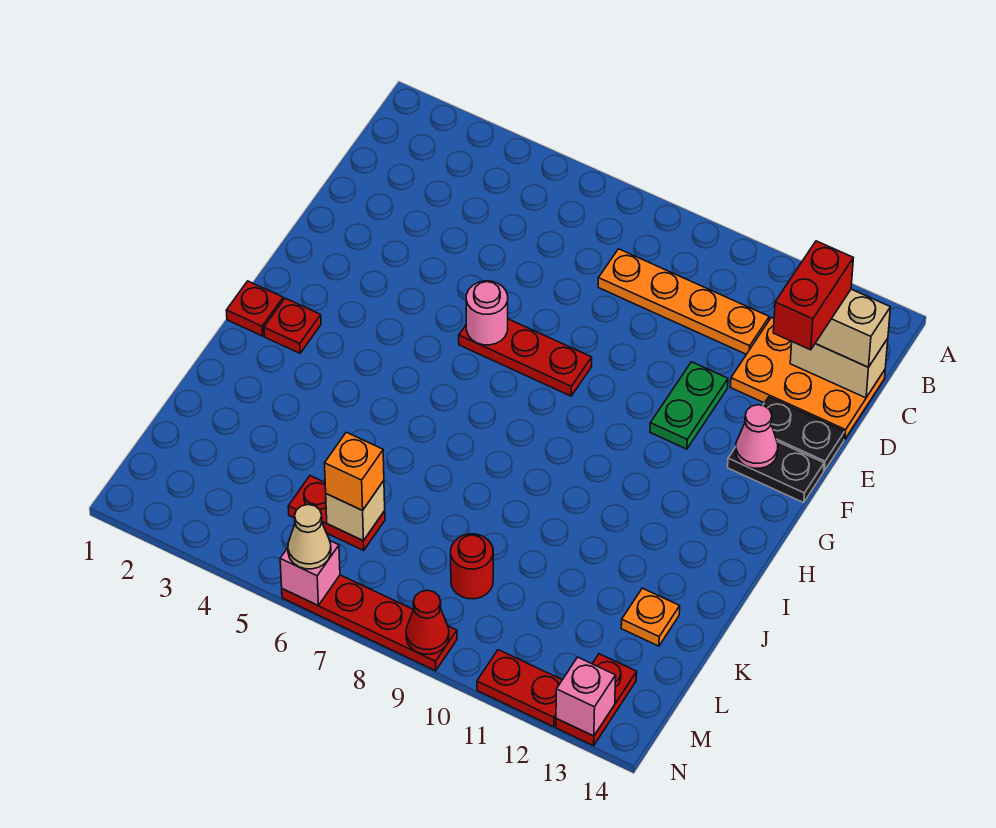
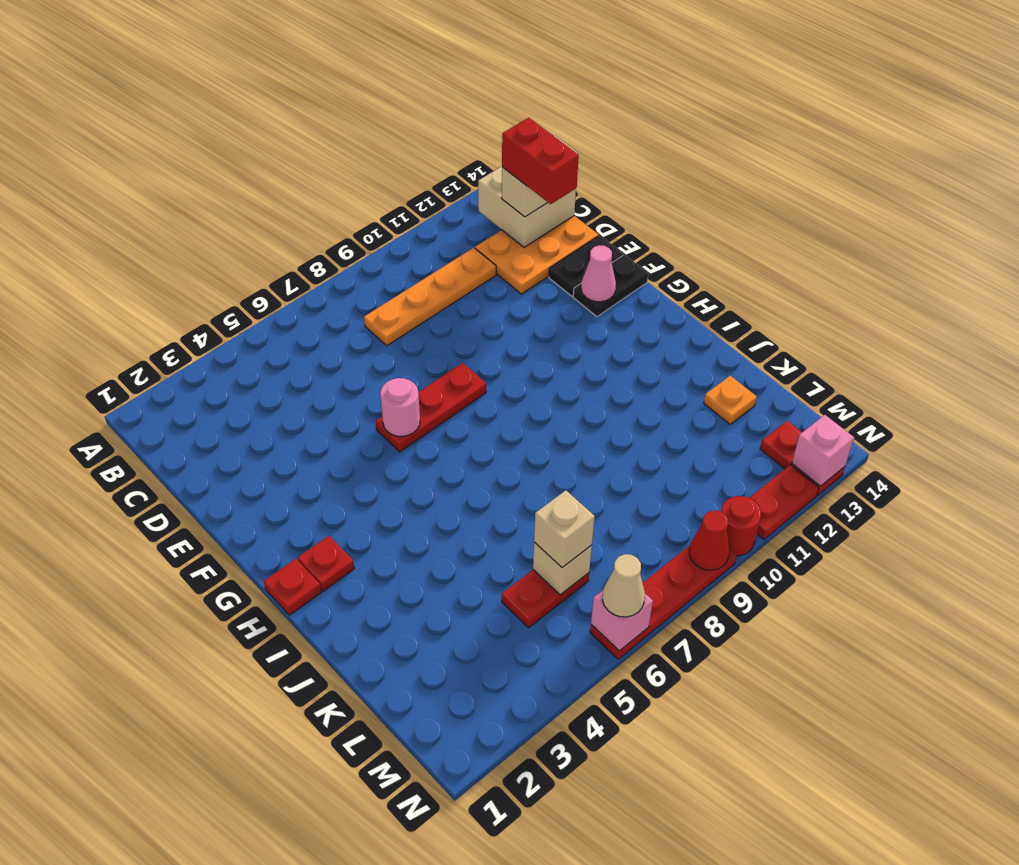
tan 1x2 brick [790,338,888,398] -> tan 2x2 brick [478,166,576,247]
green 1x2 plate [650,362,728,449] -> none
orange 1x1 brick [325,432,384,510] -> tan 1x1 brick [534,490,595,567]
red 1x1 round brick [451,534,493,599] -> red 1x1 round brick moved to [721,496,761,556]

